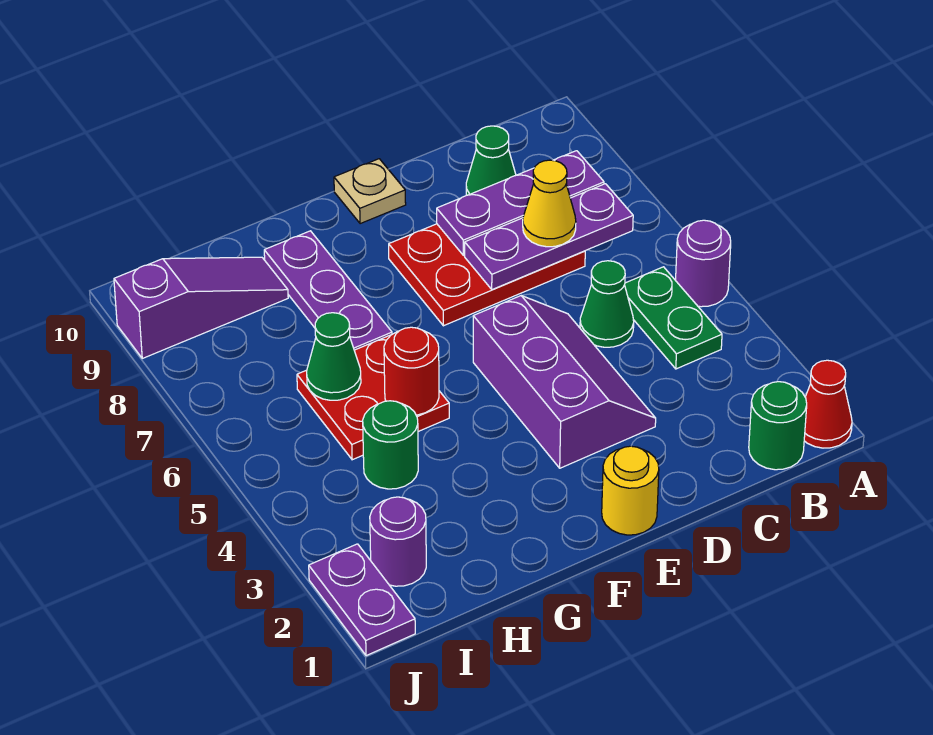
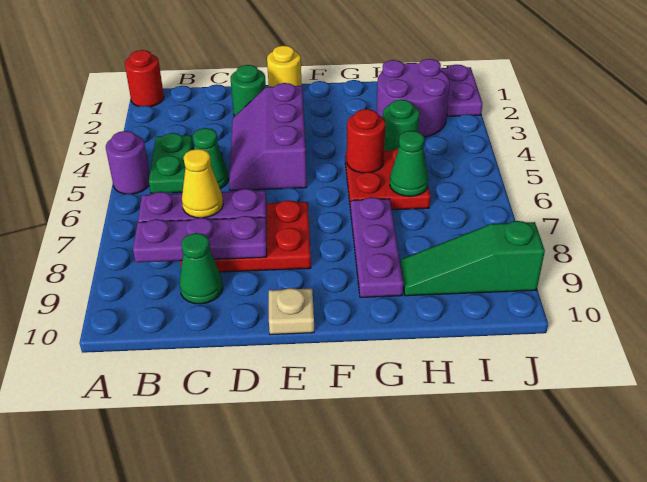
red 1x1 cone [804,360,852,448] -> red 1x1 round brick [125,50,164,107]
green 1x1 round brick [749,382,807,470] -> green 1x1 round brick moved to [231,65,266,116]
purple 1x3 slope [114,257,288,358] -> green 1x3 slope [400,221,545,296]
purple 1x1 round brick [370,497,426,586] -> purple 2x2 round brick [377,59,450,137]

